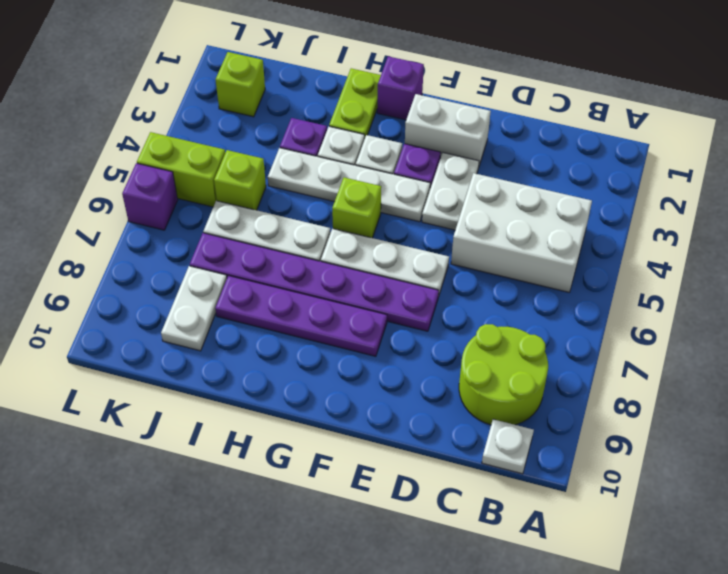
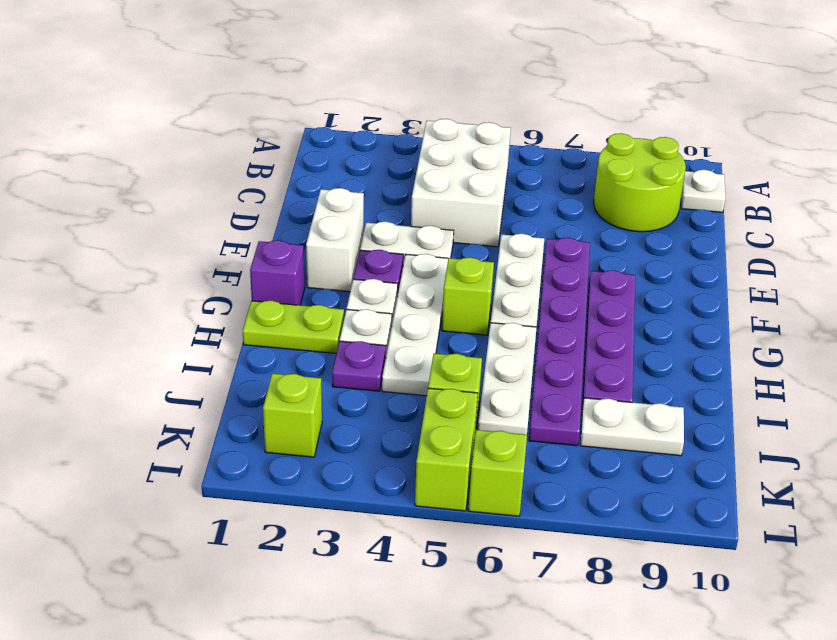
purple 1x1 brick [122,163,178,230] -> lime 1x1 brick [468,430,527,516]

